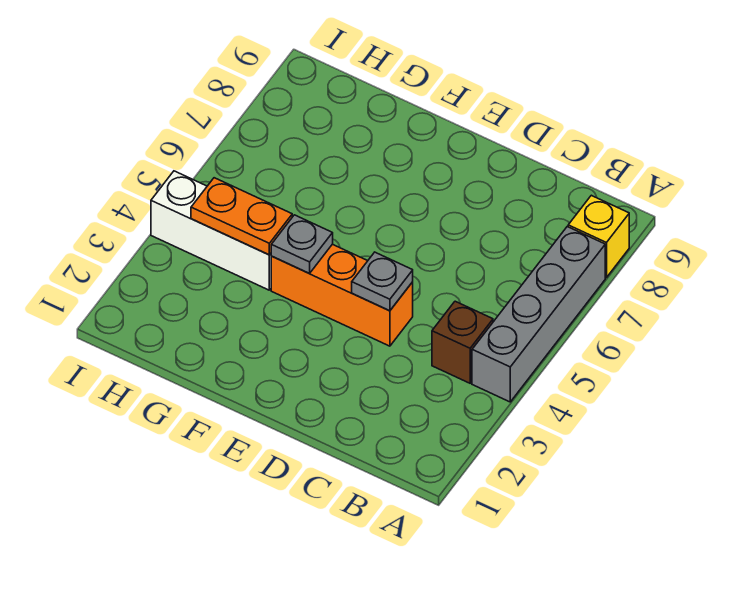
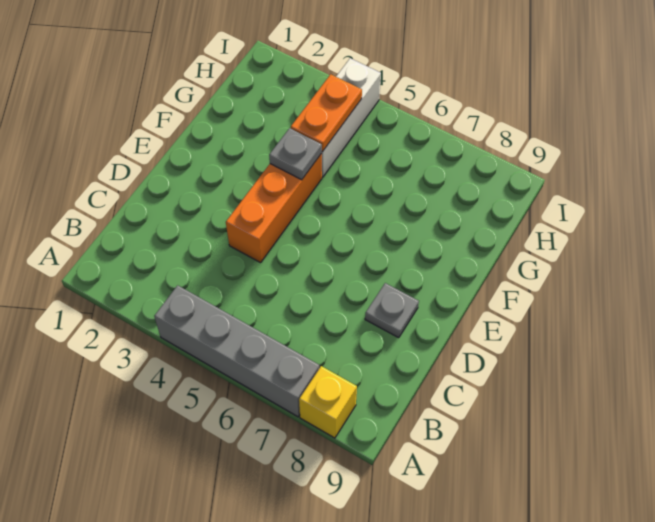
brown 1x1 brick [432,301,493,383] -> none
grey 1x1 plate [352,252,413,311] -> grey 1x1 plate moved to [365,283,419,338]

